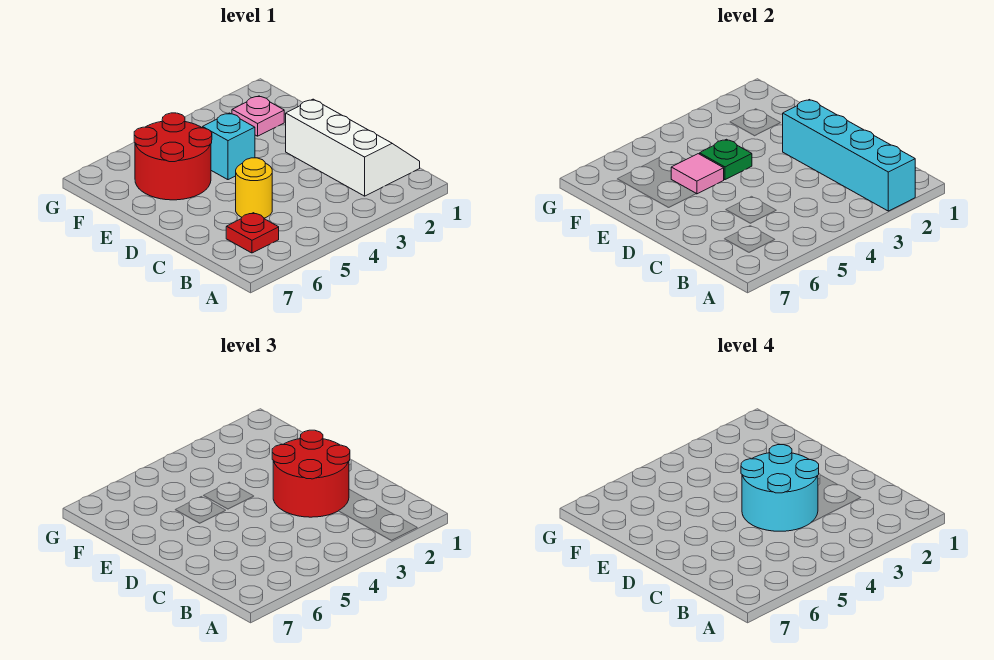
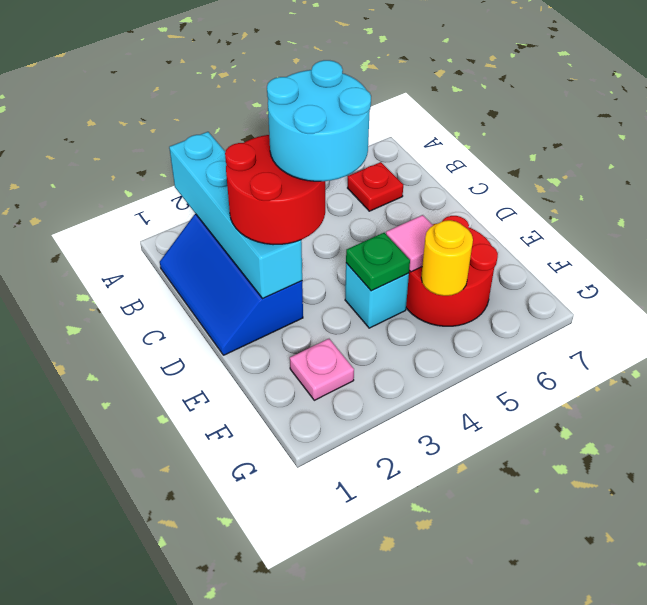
white 2x3 slope [286,99,420,196] -> blue 2x3 slope [160,214,303,355]
yellow 1x1 round brick [236,158,272,218] -> yellow 1x1 round brick moved to [421,220,473,296]

